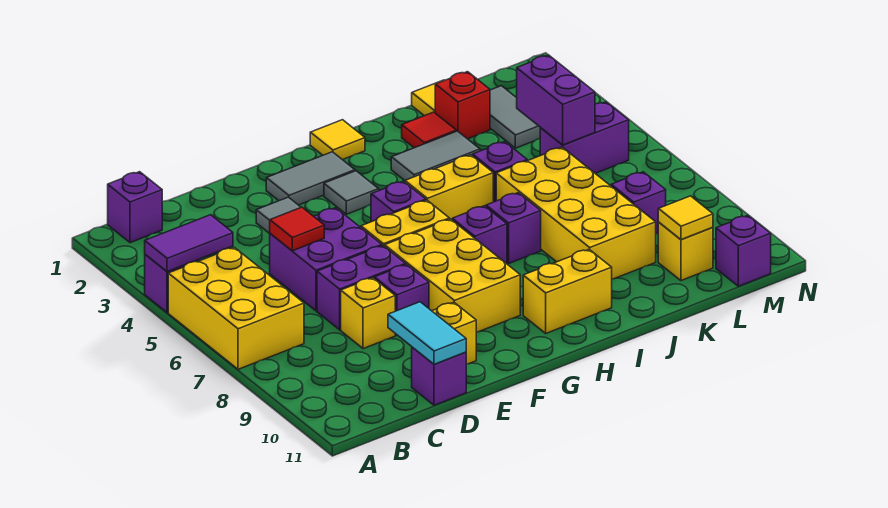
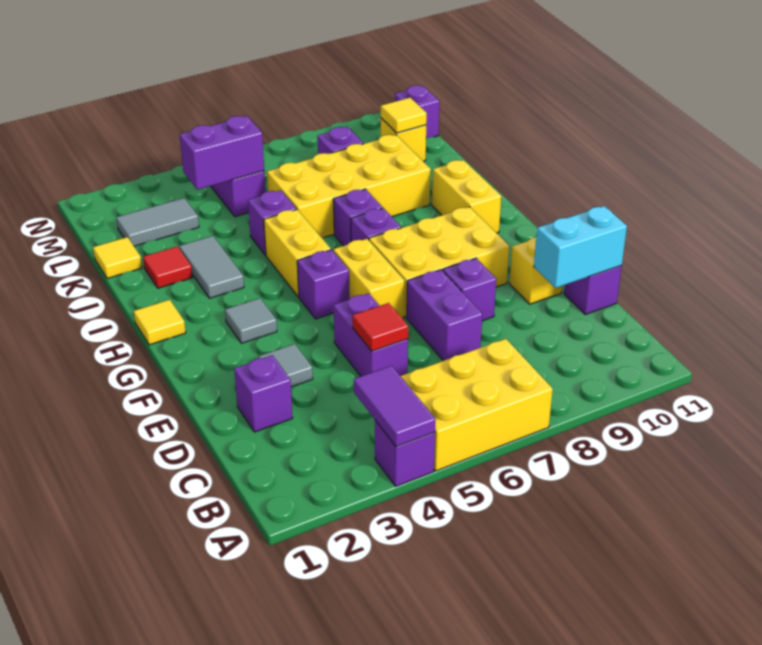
purple 1x1 brick [108,172,162,243] -> purple 1x1 brick moved to [234,355,293,432]
purple 2x2 brick [270,208,382,311] -> purple 1x2 brick [333,293,408,376]
yellow 1x1 brick [341,278,395,349] -> none
cyan 1x2 tile [388,302,466,364] -> cyan 1x2 brick [534,206,627,288]
grey 1x2 tile [266,152,355,205] -> none
red 1x1 brick [435,72,490,139] -> none

